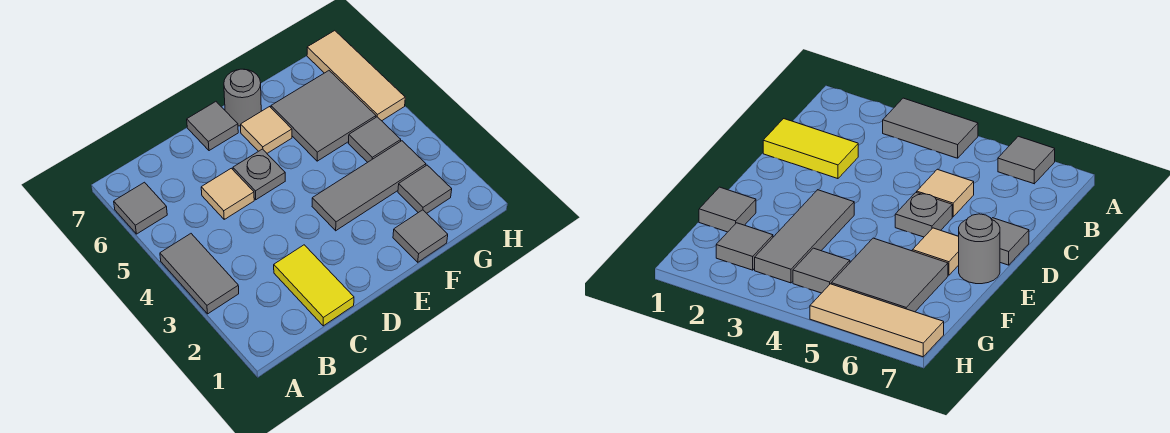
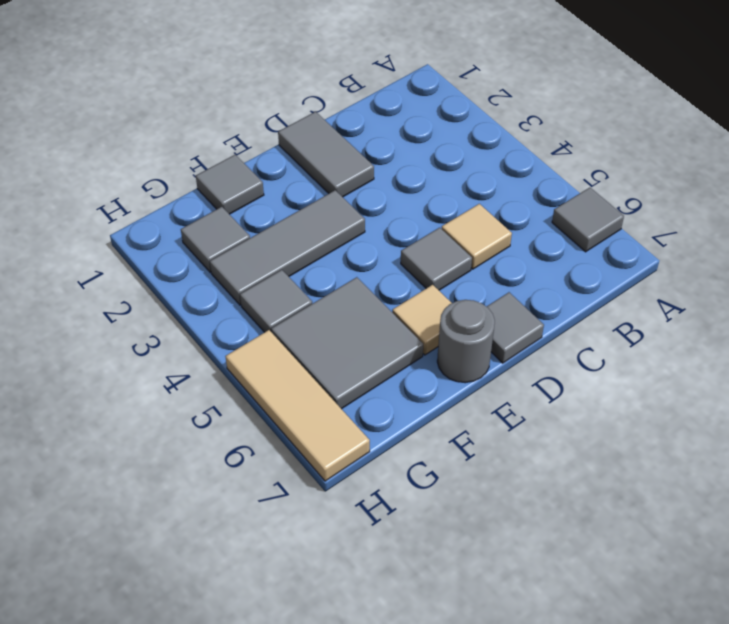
grey 1x2 tile [160,234,239,314] -> grey 1x2 tile moved to [278,112,374,197]
yellow 1x2 tile [274,245,354,326] -> none
grey 1x1 plate [233,149,285,200] -> grey 1x1 tile [401,228,472,290]

